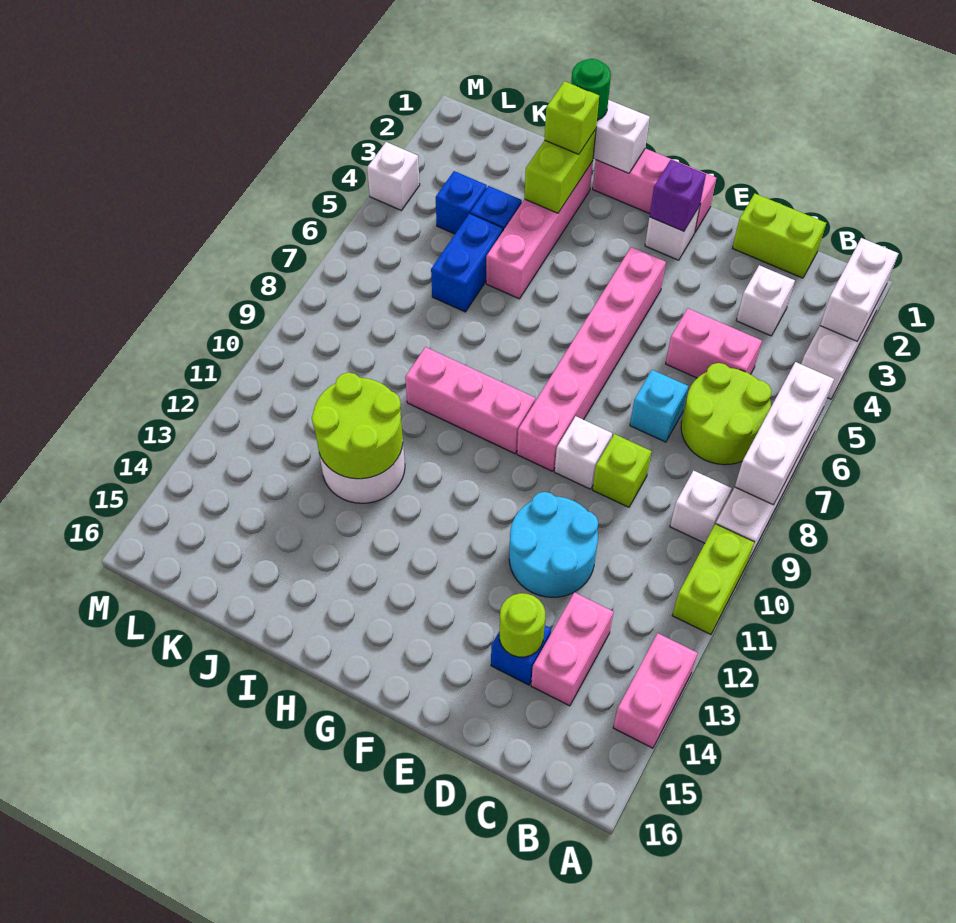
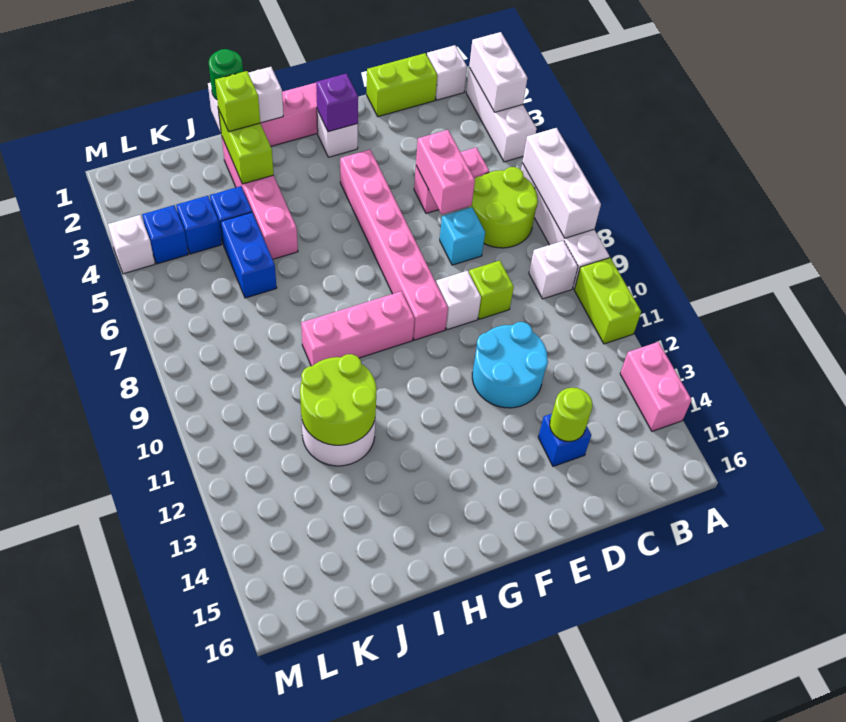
white 1x1 brick [736,265,795,336] -> white 1x1 brick moved to [427,45,467,100]
pink 1x2 brick [531,592,613,706] -> pink 1x2 brick moved to [416,130,475,215]
none -> blue 1x1 brick [142,205,188,264]

